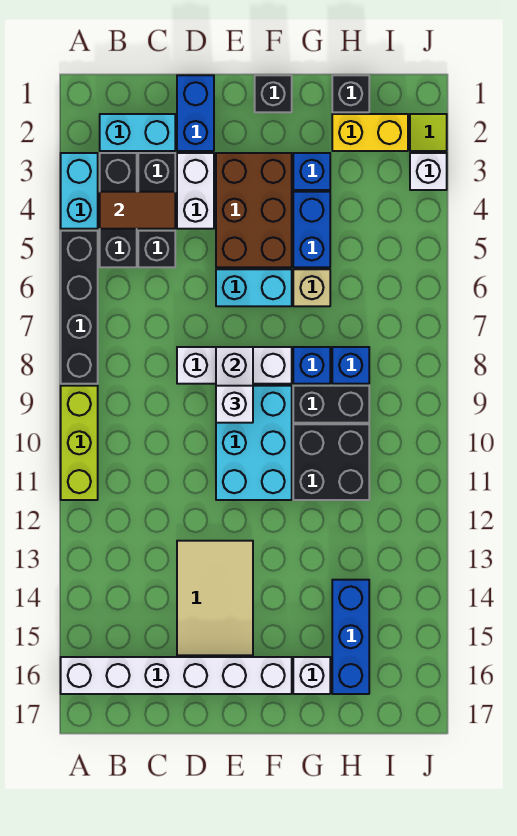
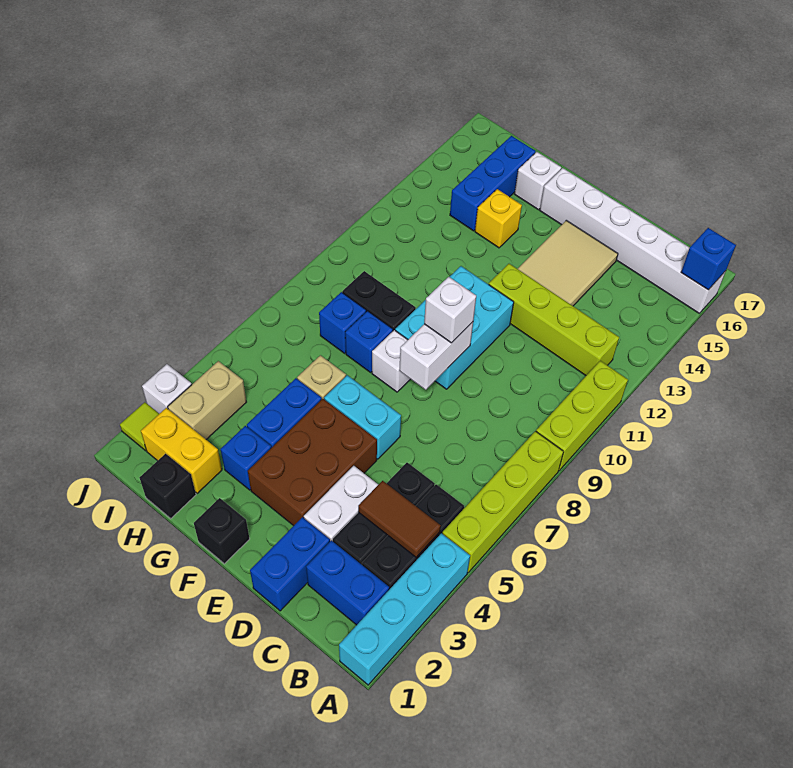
cyan 1x2 brick [61,153,98,229] -> cyan 1x4 brick [339,533,470,685]
black 1x4 brick [61,231,98,384] -> lime 1x4 brick [442,431,564,572]
none -> blue 1x1 brick [681,228,736,290]
cyan 1x2 brick [100,114,175,151] -> blue 1x2 brick [306,540,389,625]
none -> lime 1x4 brick [489,264,619,375]
white 1x3 brick [177,347,292,384] -> white 1x1 brick [372,330,410,392]
black 2x2 brick [293,424,369,500] -> none
none -> yellow 1x1 brick [475,189,522,248]
none -> tan 1x2 brick [168,361,246,439]

